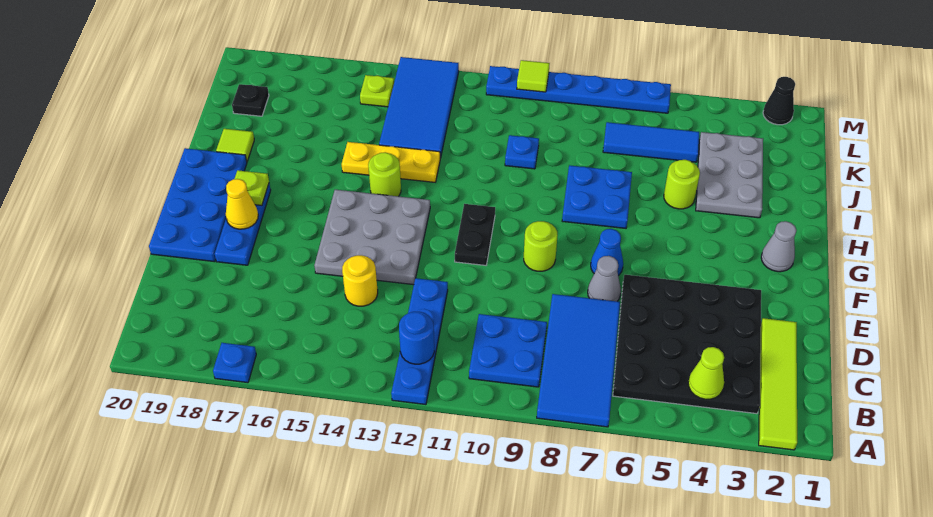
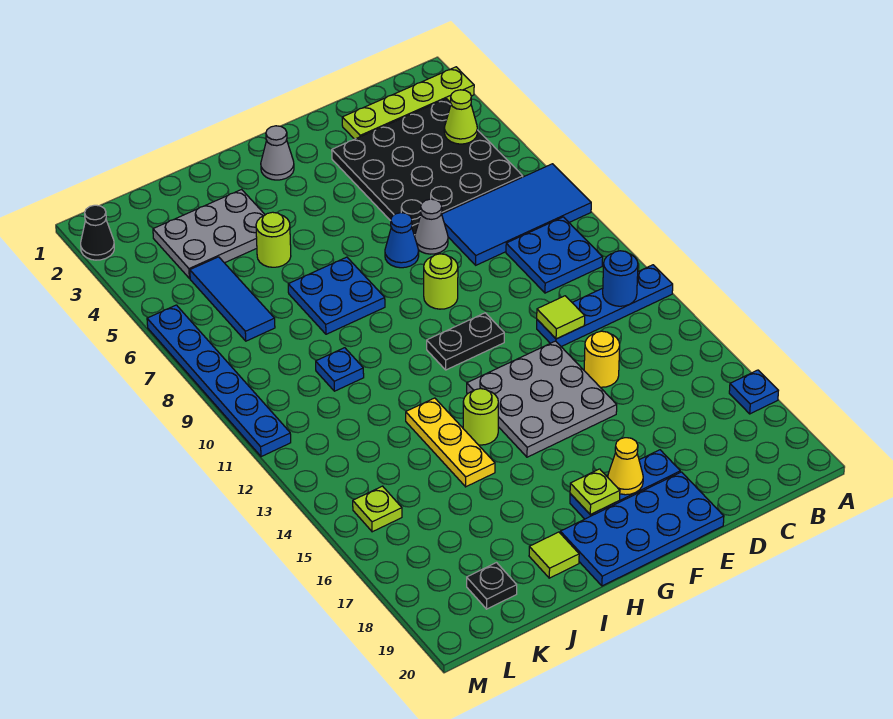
lime 1x4 tile [759,318,797,450] -> lime 1x4 plate [342,67,474,139]
blue 2x4 tile [379,57,459,158] -> none
lime 1x1 tile [517,60,550,92] -> lime 1x1 tile moved to [537,296,585,339]

